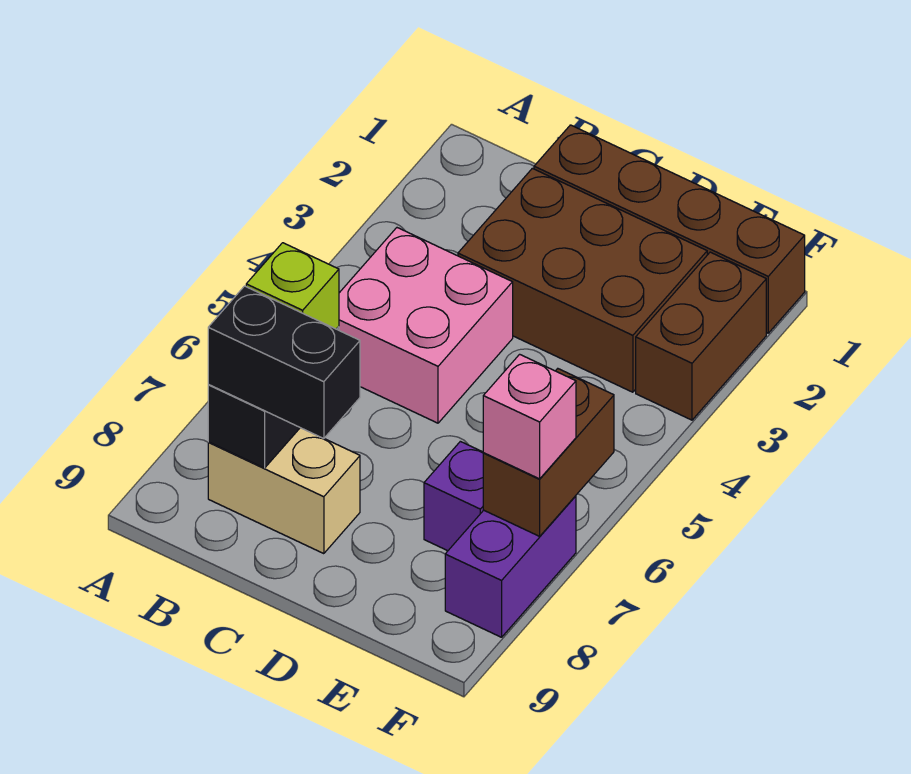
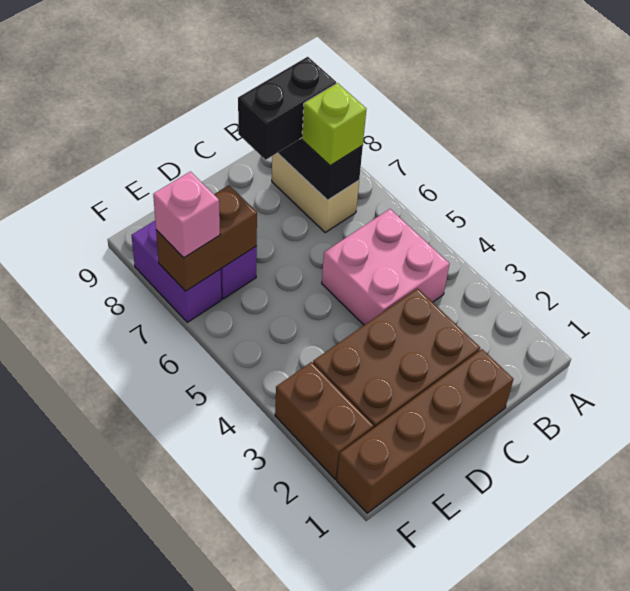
tan 1x2 brick [208,428,360,554] -> tan 1x2 brick turned to [272,153,359,232]
brown 1x2 brick [483,369,614,536] -> brown 1x2 brick turned to [156,185,257,291]

